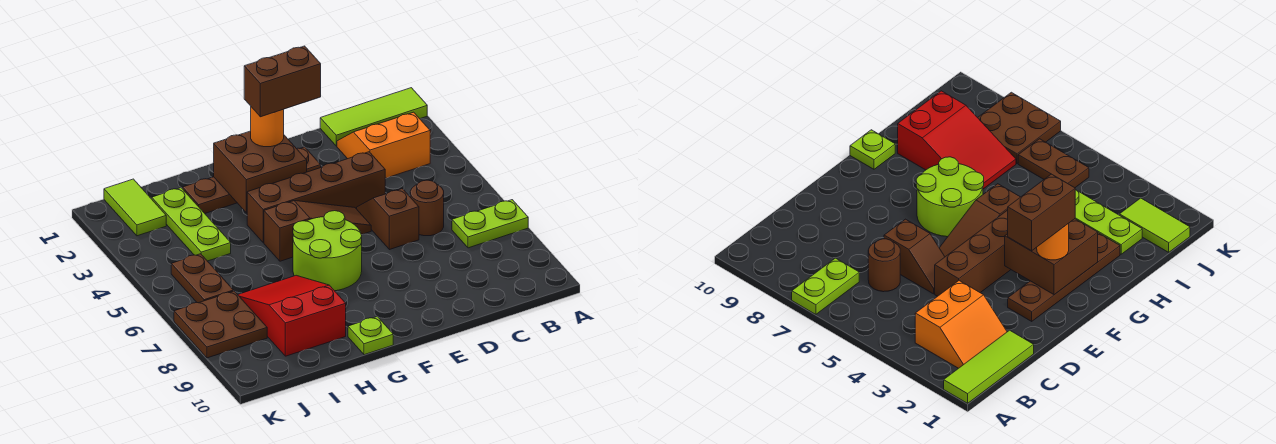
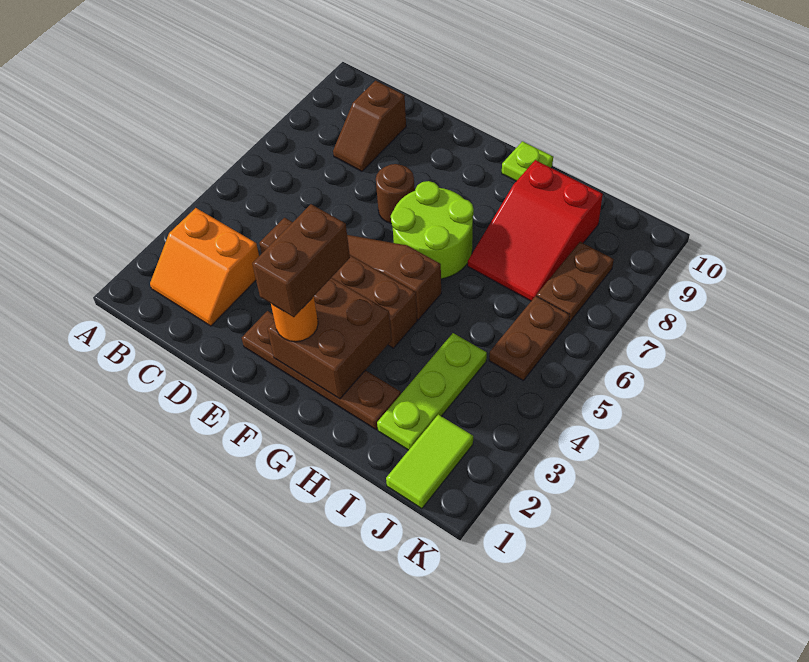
lime 1x3 tile [320,88,427,146] -> none
lime 1x2 plate [452,200,528,248] -> none
brown 1x1 round brick [410,180,444,236] -> brown 1x1 round brick moved to [376,164,415,223]
brown 1x2 slope [357,189,419,250] -> brown 1x2 slope moved to [333,80,406,171]
brown 1x2 brick [244,46,321,117] -> brown 1x2 brick turned to [252,204,350,317]
brown 2x2 plate [174,291,267,358] -> brown 1x2 plate [537,242,614,322]

